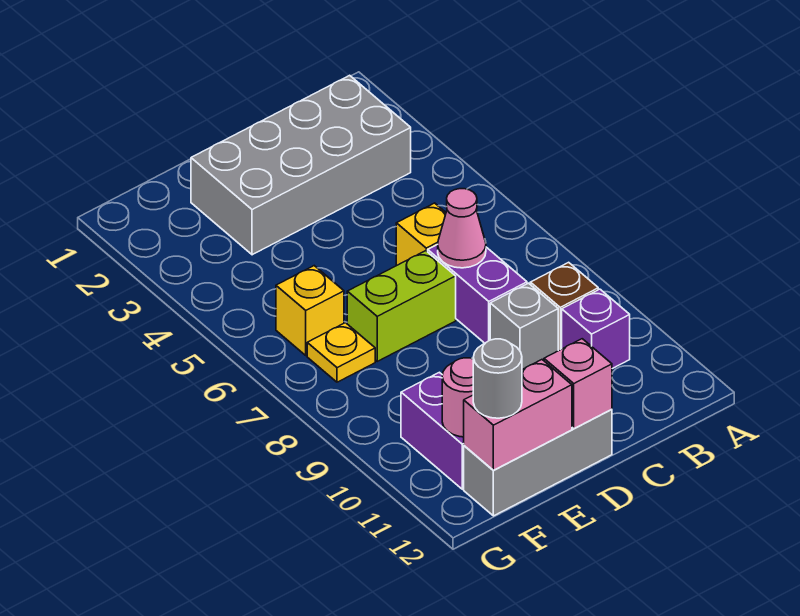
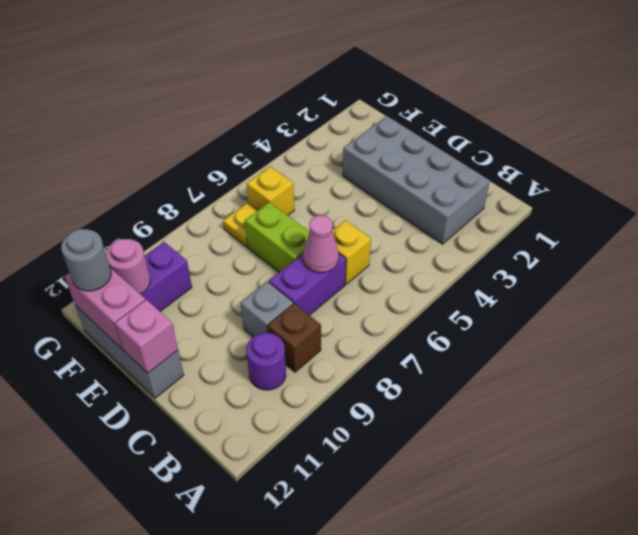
purple 1x1 brick [562,289,630,369] -> purple 1x1 round brick [246,333,286,390]

